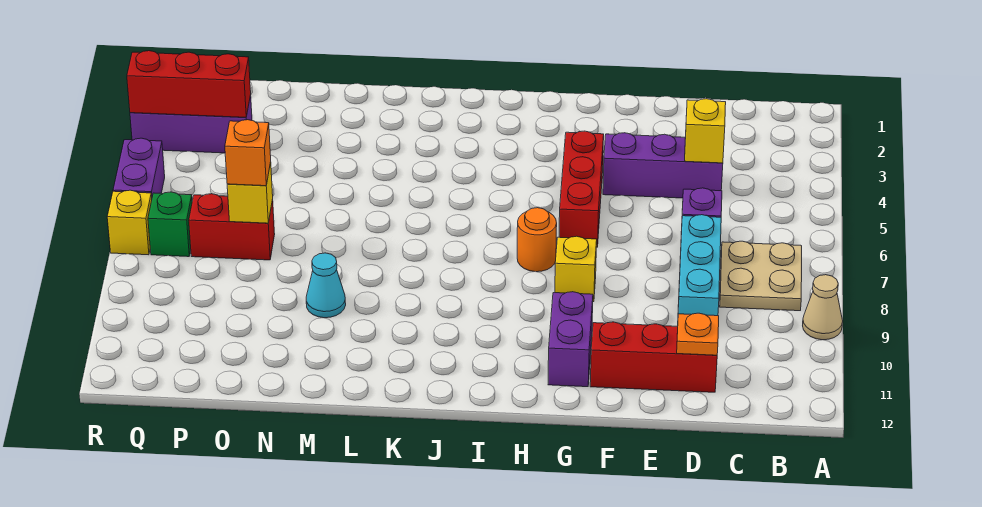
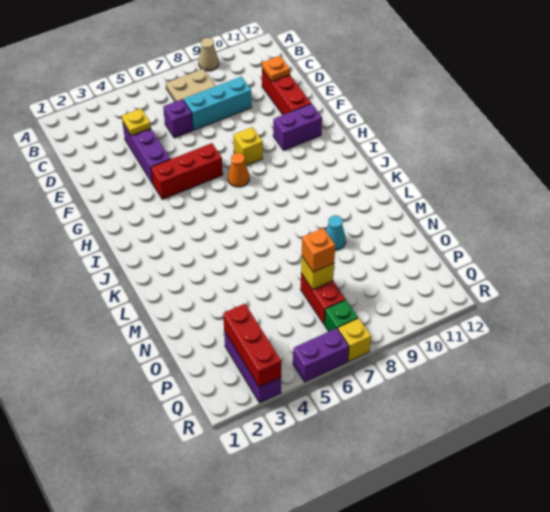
yellow 1x1 brick [685,99,726,163] -> yellow 1x1 plate [122,108,151,136]
orange 1x1 round brick [517,208,557,272] -> orange 1x1 cone [228,153,249,187]

